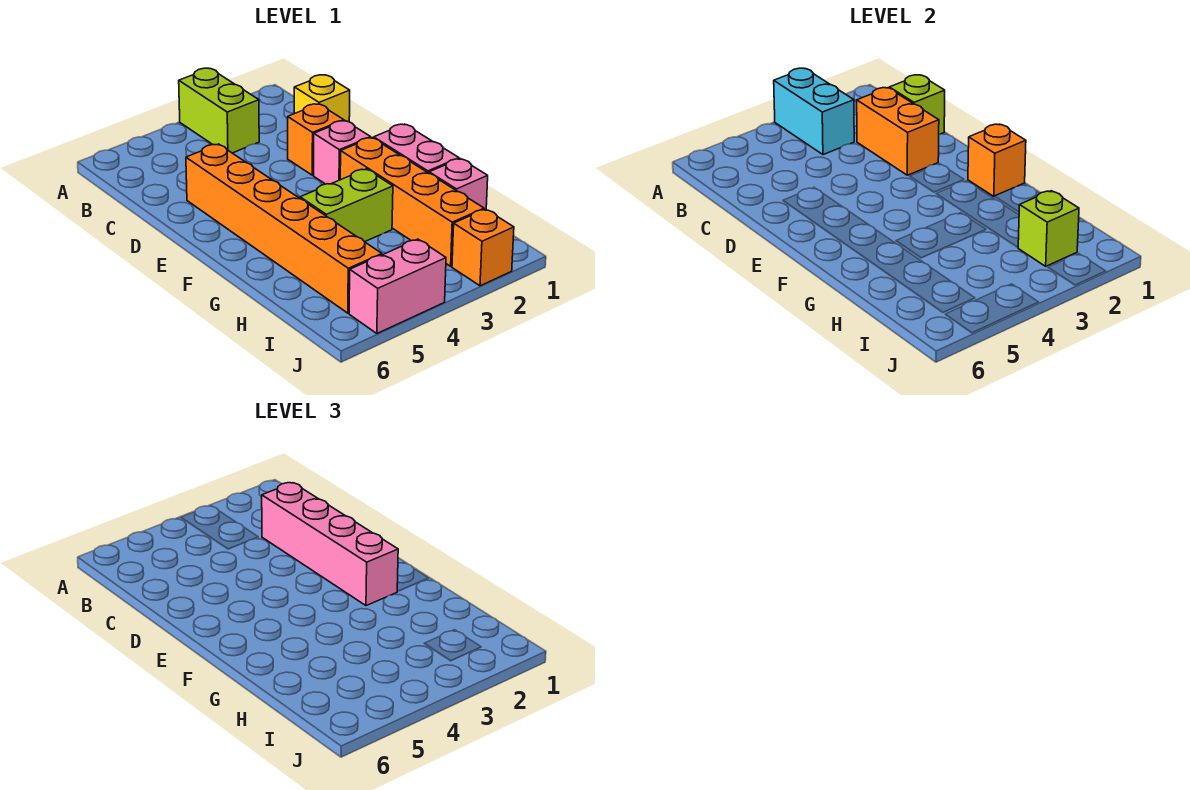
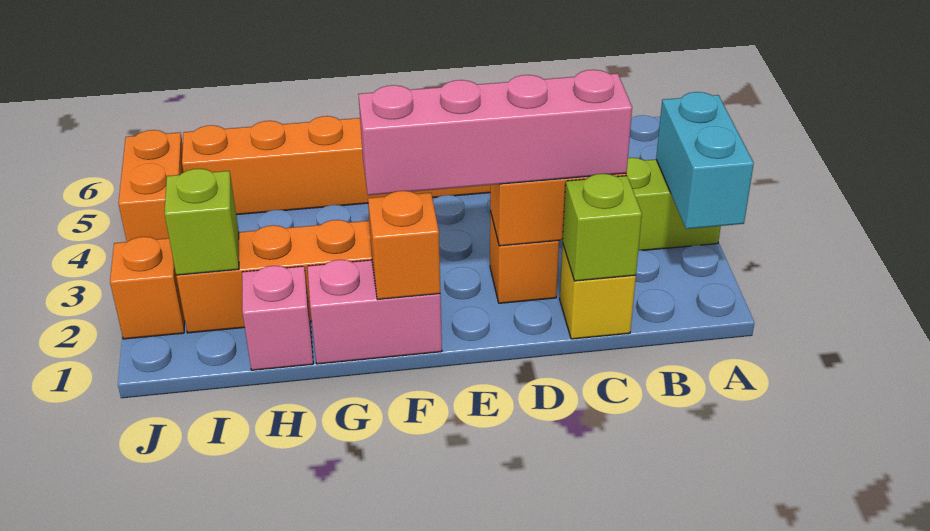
cyan 1x2 brick [774,68,854,155] -> cyan 1x2 brick turned to [656,92,754,229]
pink 1x1 brick [314,121,371,184] -> none
lime 1x2 brick [300,169,393,242] -> none
pink 1x2 brick [349,239,446,333] -> orange 1x2 brick [118,130,183,242]

